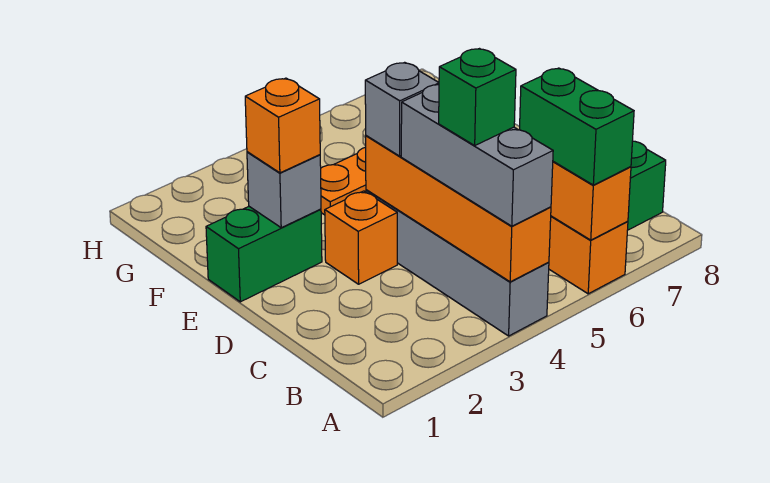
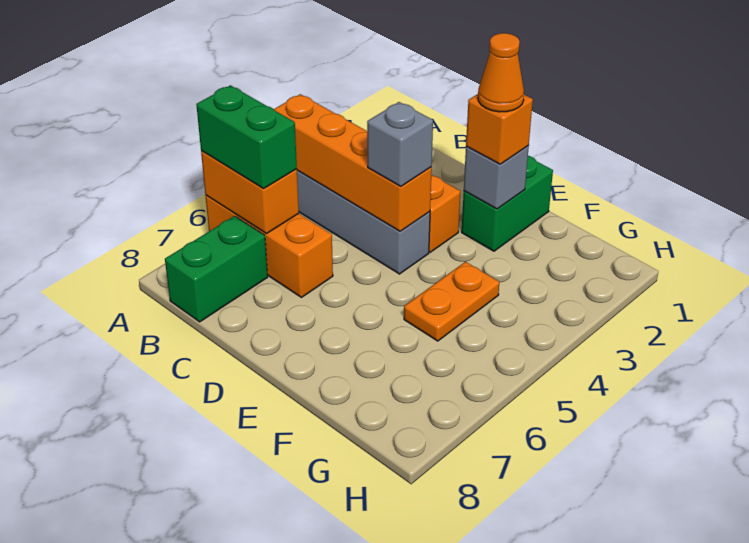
grey 1x3 brick [401,85,553,226] -> none
green 1x1 brick [439,49,516,145] -> none
none -> orange 1x1 cone [478,33,524,112]

